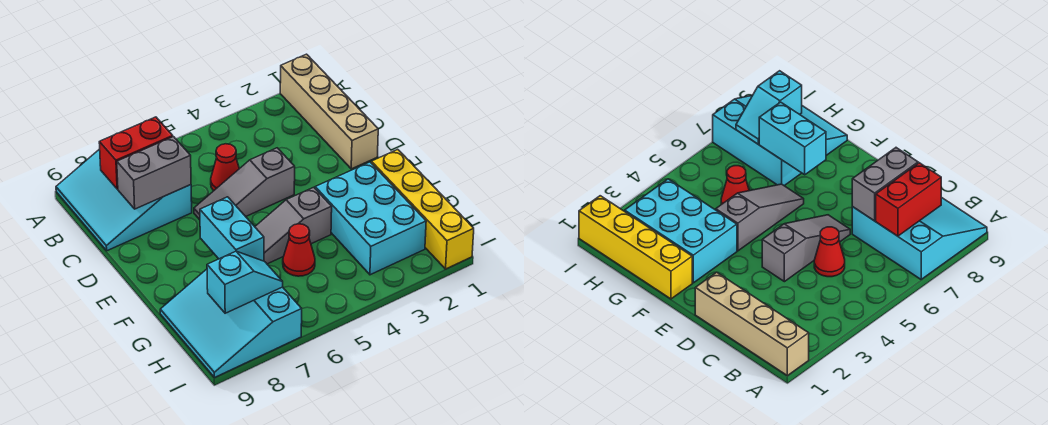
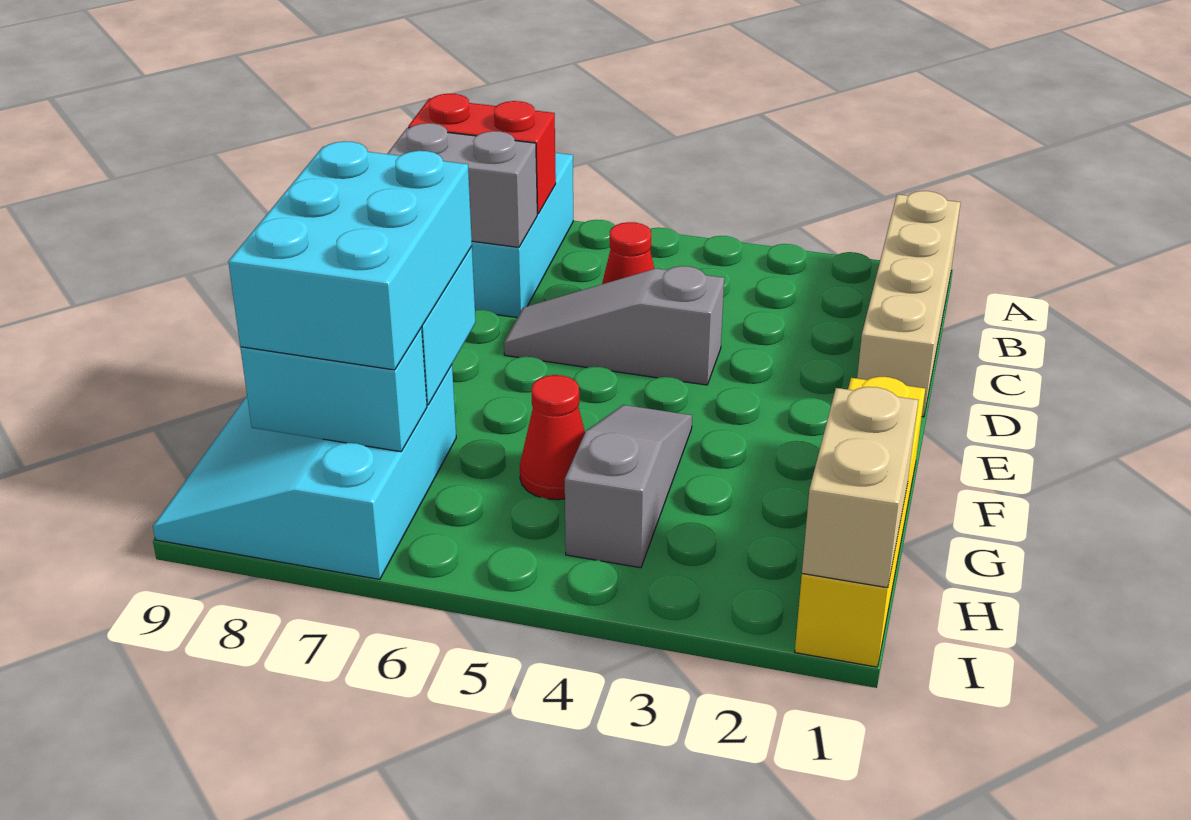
cyan 2x3 brick [315,162,426,275] -> cyan 2x3 brick moved to [228,141,472,370]
grey 1x3 slope [255,187,332,264] -> grey 1x3 slope turned to [565,405,692,568]
none -> tan 1x2 brick [802,387,918,588]
cyan 1x2 slope [207,251,283,313] -> cyan 1x2 brick [241,328,427,452]

